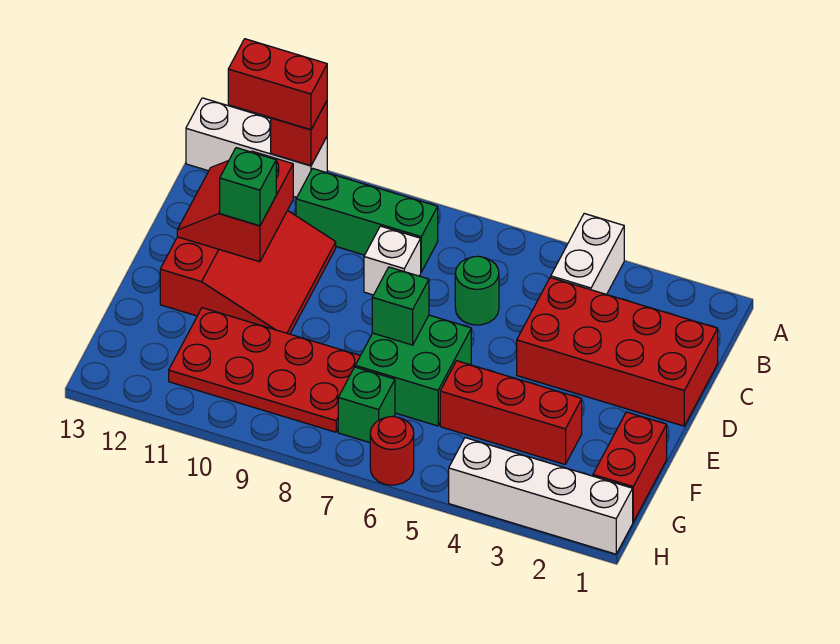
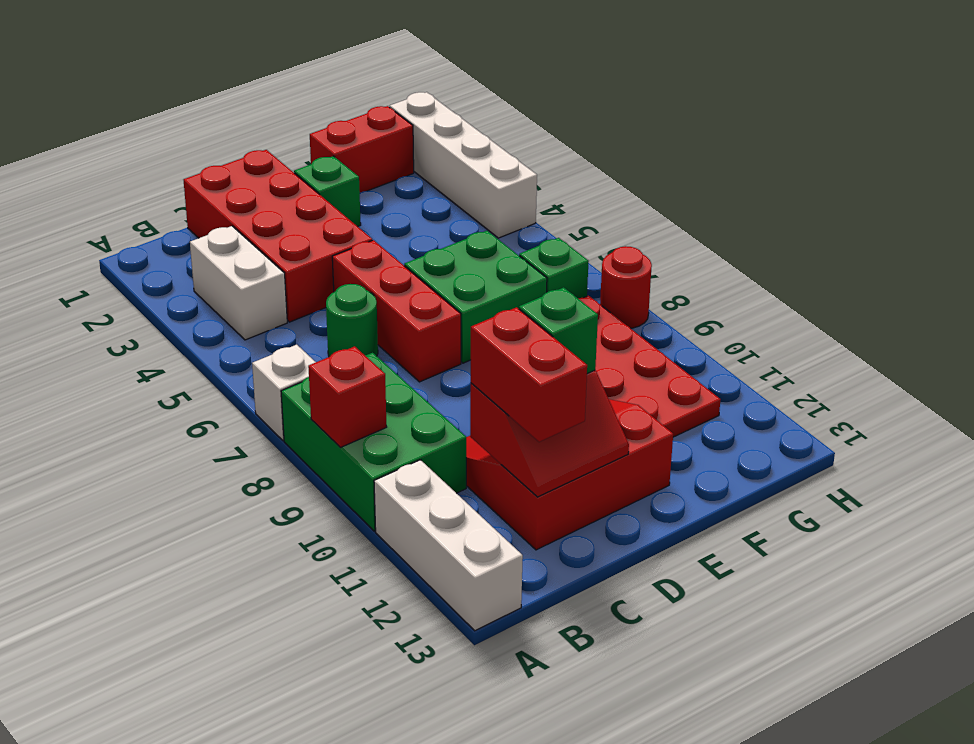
white 1x2 brick [551,214,624,295] -> white 1x2 brick turned to [190,226,287,340]
red 1x1 brick [271,101,327,166] -> red 1x1 brick moved to [308,346,387,448]
red 1x2 brick [228,39,327,130] -> red 1x2 brick moved to [471,307,587,442]
green 1x3 brick [296,168,438,272] -> green 2x3 brick [281,353,466,531]
white 1x1 brick [364,226,421,295] -> white 1x1 brick moved to [252,345,316,441]
green 1x1 brick [372,267,429,345] -> green 1x1 brick moved to [294,156,361,226]
red 1x3 brick [440,361,582,464] -> red 1x3 brick moved to [332,240,461,382]
red 1x1 round brick [370,416,414,485] -> red 1x1 round brick moved to [600,246,652,328]

